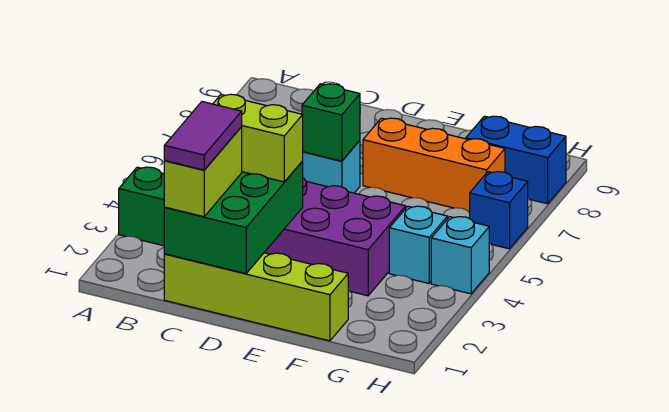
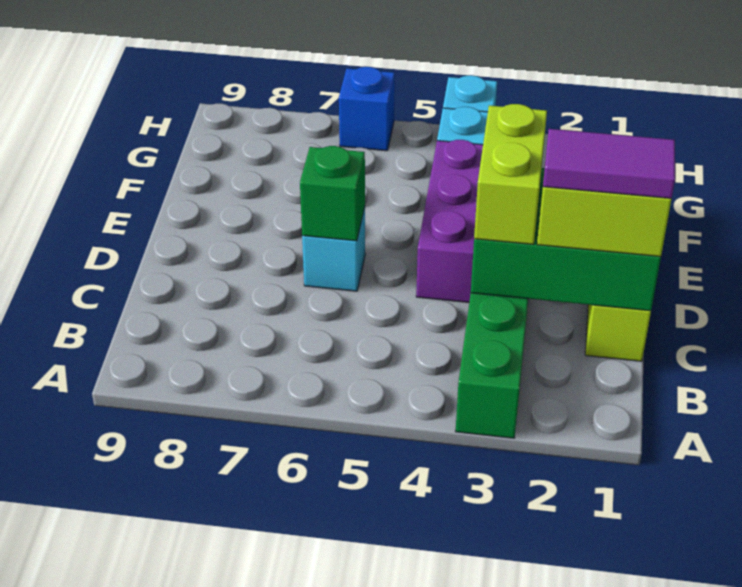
orange 1x3 brick [363,118,505,212] -> none
blue 1x2 brick [466,116,566,204] -> none

